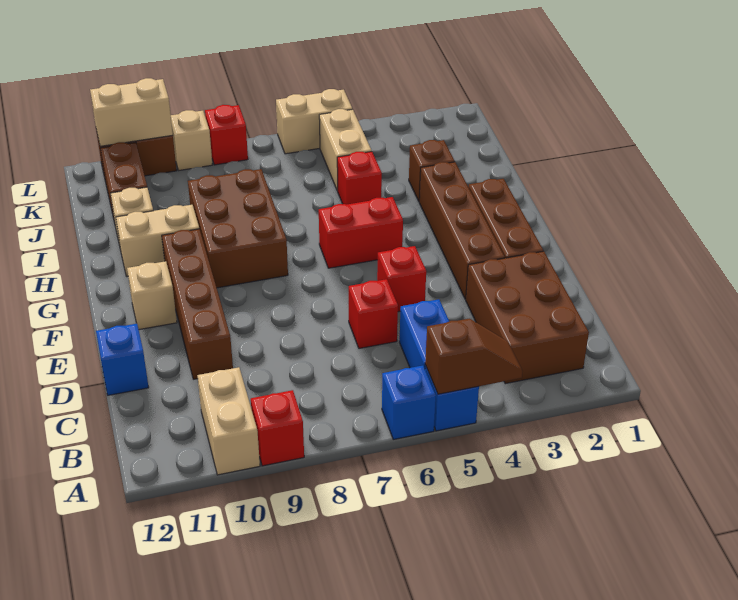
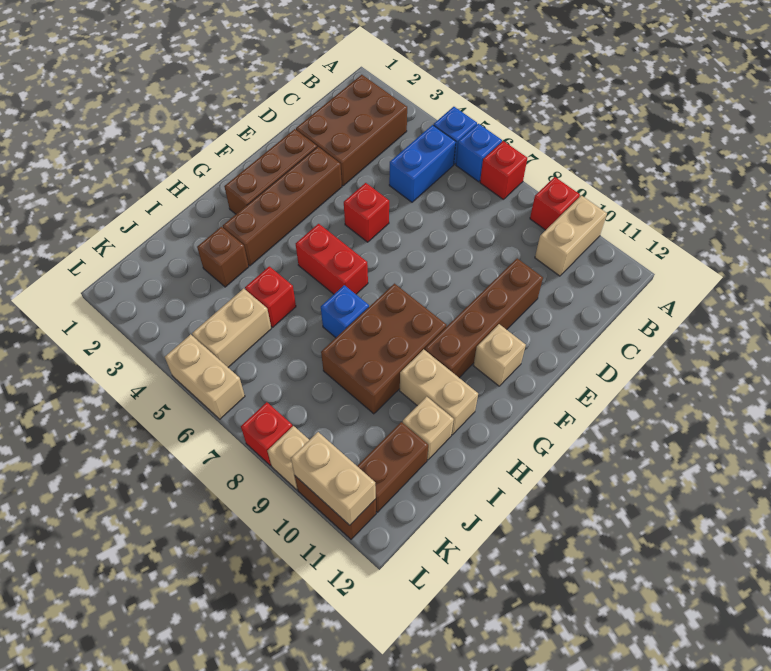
brown 1x2 slope [425,319,523,394] -> none
red 1x1 brick [349,279,398,349] -> red 1x1 brick moved to [480,141,527,199]
blue 1x1 brick [96,324,149,395] -> blue 1x1 brick moved to [321,285,369,338]

